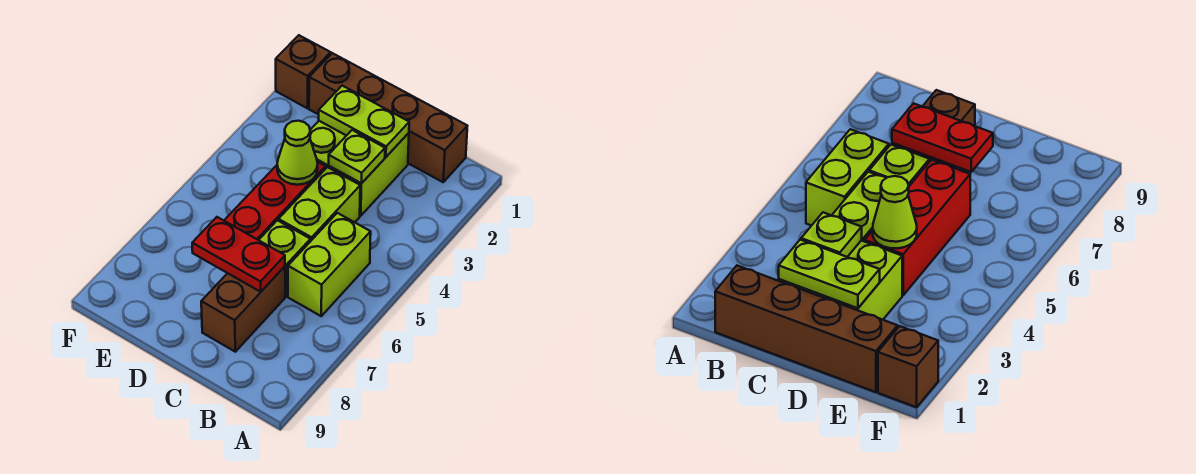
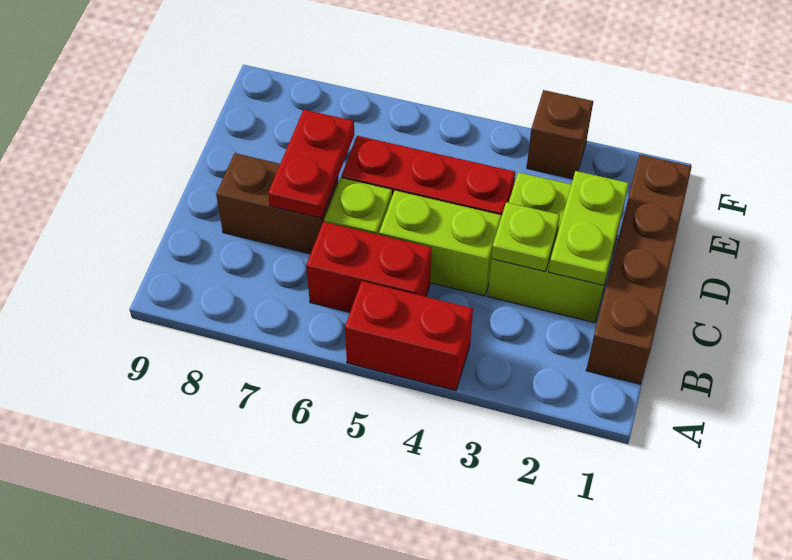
none -> red 1x2 brick [345,281,473,391]
lime 1x2 brick [288,213,371,316] -> red 1x2 brick [306,222,431,312]
lime 1x1 cone [277,121,318,185] -> none
brown 1x1 brick [276,35,331,108] -> brown 1x1 brick moved to [527,90,593,179]

